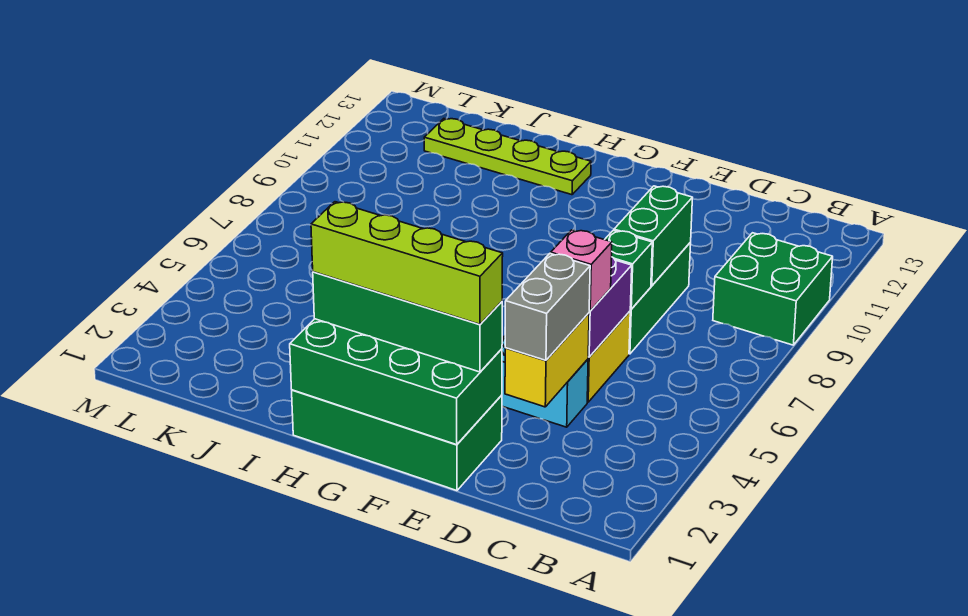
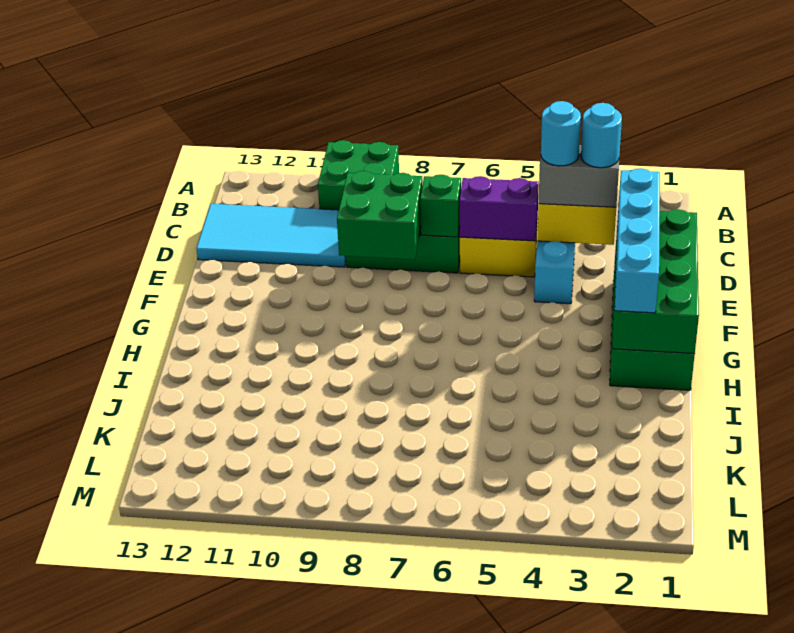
none -> cyan 2x4 tile [196,204,346,267]
none -> cyan 1x1 round brick [581,103,622,168]
none -> cyan 1x1 round brick [541,101,581,166]
pink 1x1 brick [551,230,612,311] -> none
green 1x2 brick [614,186,692,286] -> green 2x2 brick [337,171,422,259]
green 1x4 brick [313,272,502,372] -> cyan 1x4 brick [615,168,660,313]
lime 1x4 brick [311,202,503,324] -> none
lime 1x4 plate [424,119,591,195] -> none

